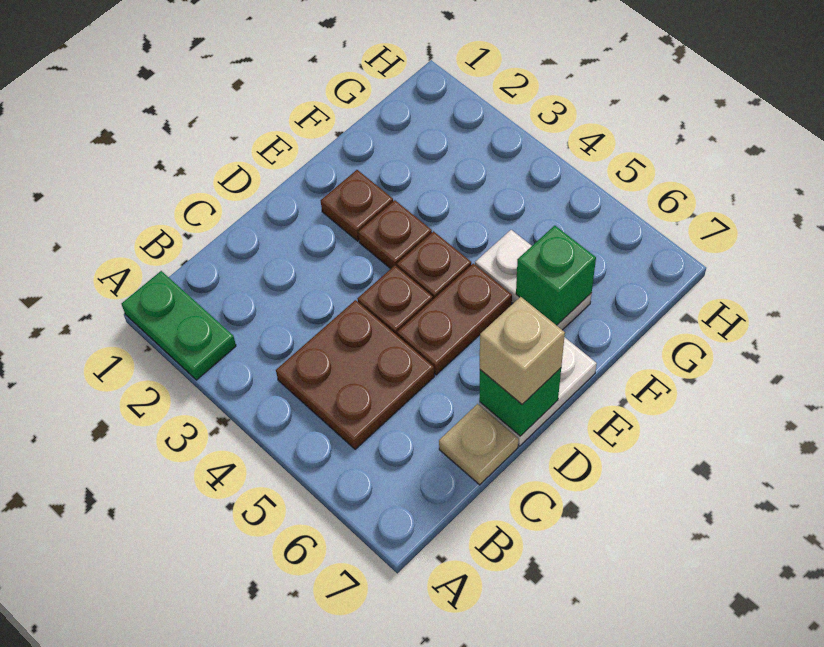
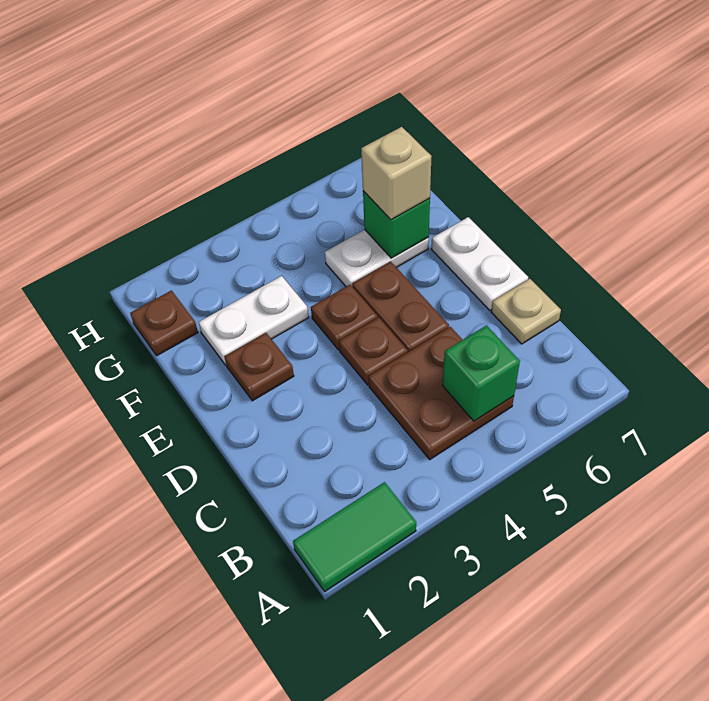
green 1x2 plate [121,271,236,380] -> green 1x2 tile [293,482,416,591]
green 1x1 brick [479,368,561,436] -> green 1x1 brick moved to [442,326,520,421]
tan 1x1 brick [480,297,565,404] -> tan 1x1 brick moved to [361,127,431,220]
brown 1x1 plate [358,200,432,269] -> brown 1x1 plate moved to [130,291,198,356]
none -> white 1x2 plate [199,276,309,365]

